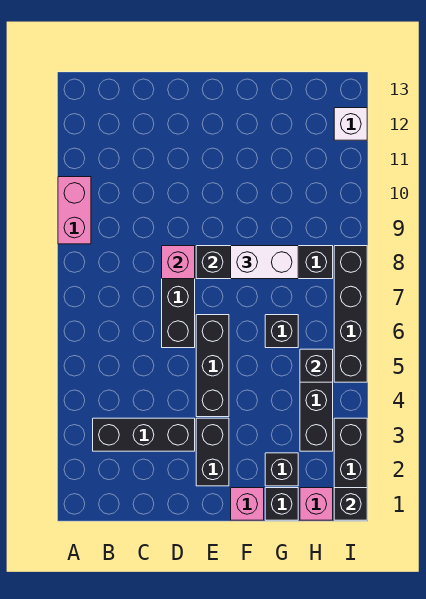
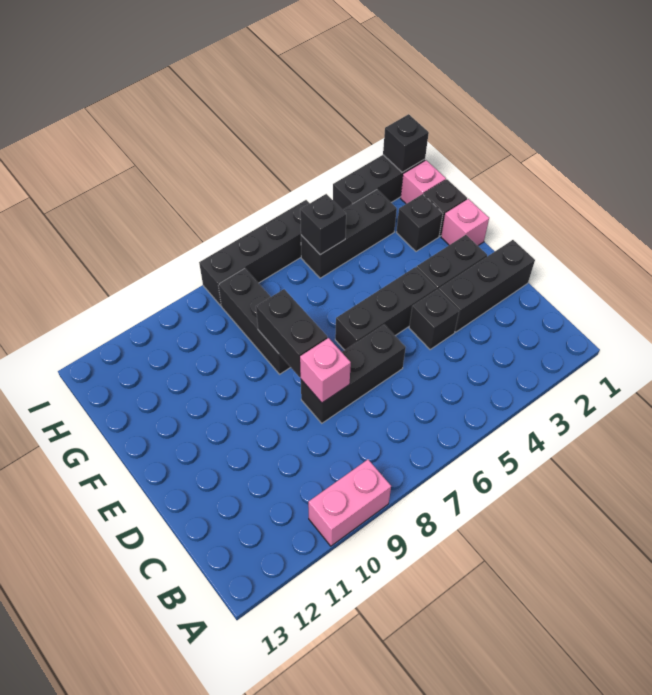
black 1x3 brick [93,418,195,451] -> black 1x3 brick turned to [438,240,535,332]
white 1x2 brick [231,246,298,279] -> none
black 1x1 brick [265,315,298,348] -> black 1x1 brick moved to [409,289,459,350]
white 1x1 brick [334,108,367,140] -> none

